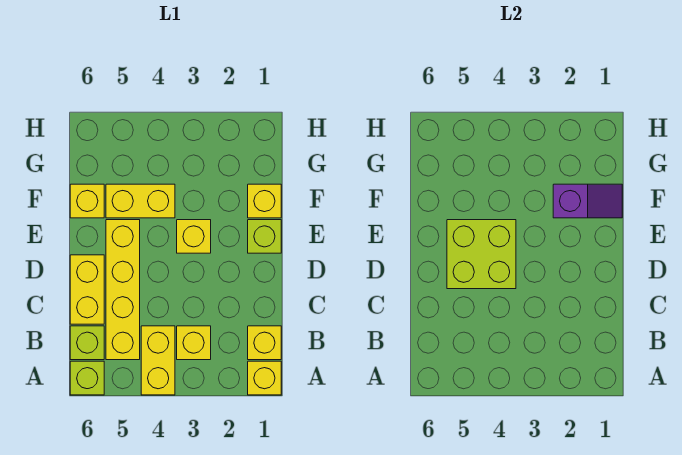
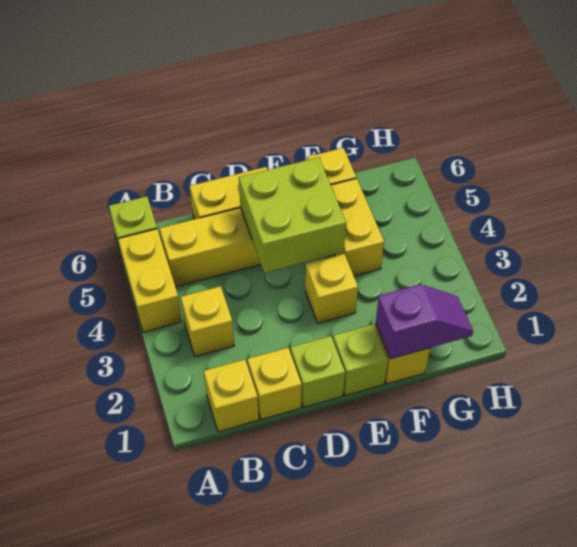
yellow 1x1 brick [248,361,281,395] -> yellow 1x1 brick moved to [247,348,302,420]
yellow 1x2 brick [141,326,175,395] -> yellow 1x2 brick turned to [118,229,182,332]
lime 1x1 brick [70,326,104,360] -> lime 1x1 brick moved to [291,336,345,408]
purple 1x2 slope [553,184,622,218] -> purple 1x2 slope turned to [375,284,473,359]

